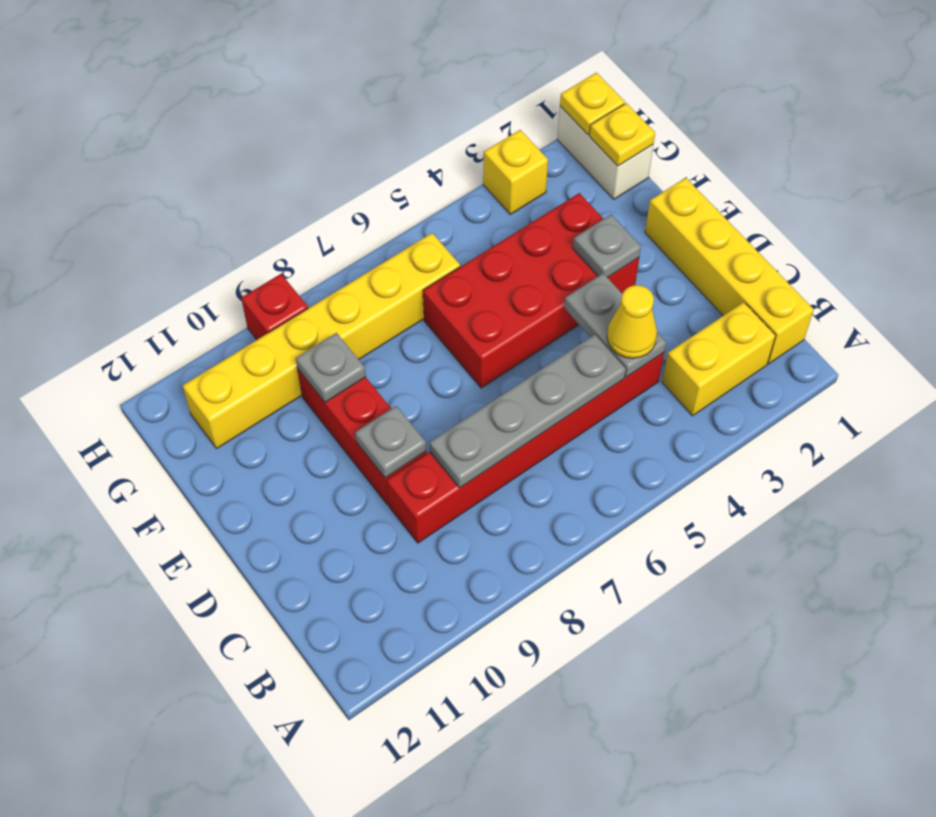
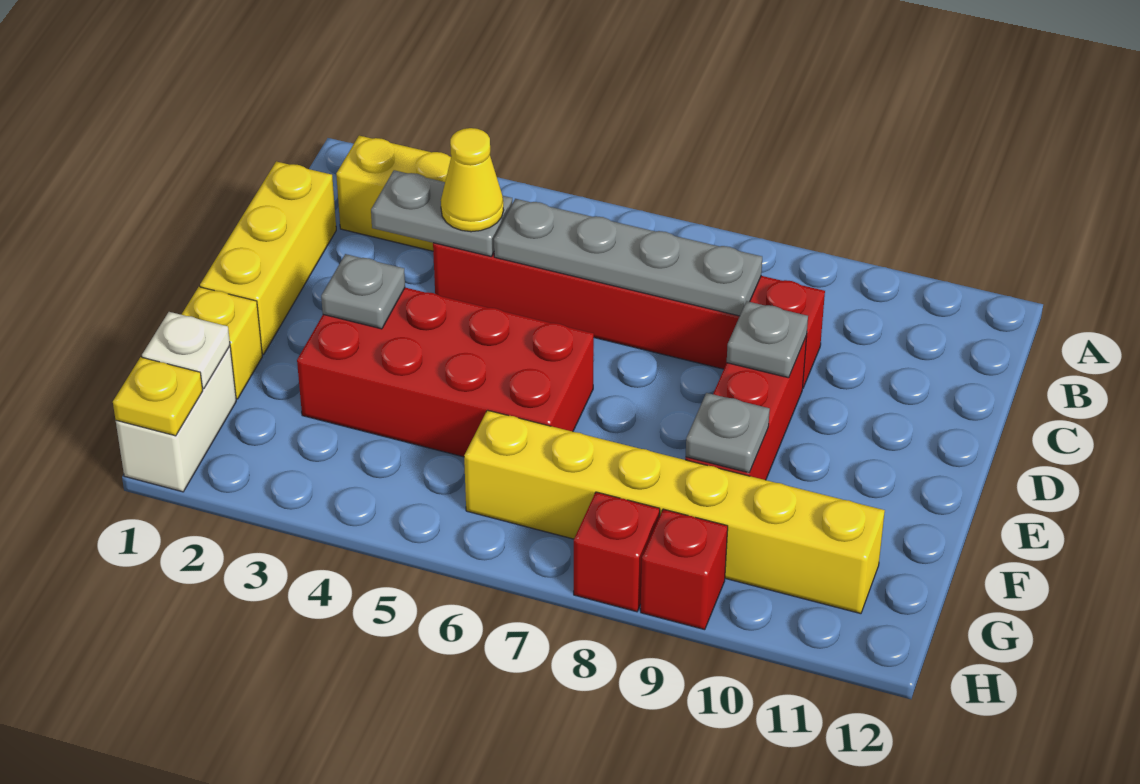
yellow 1x4 brick [645,178,814,364] -> yellow 1x3 brick [200,161,336,354]
grey 1x2 plate [564,273,666,377] -> grey 1x2 plate turned to [371,170,512,256]
yellow 1x1 plate [589,103,655,166] -> white 1x1 plate [142,312,230,389]
yellow 1x1 brick [483,130,548,214] -> yellow 1x1 brick moved to [181,287,262,399]
none -> red 1x1 brick [574,492,660,612]

